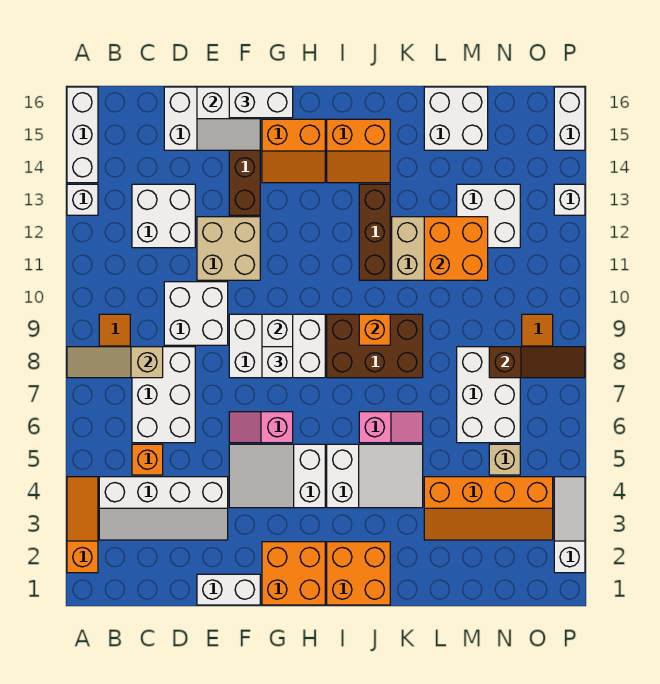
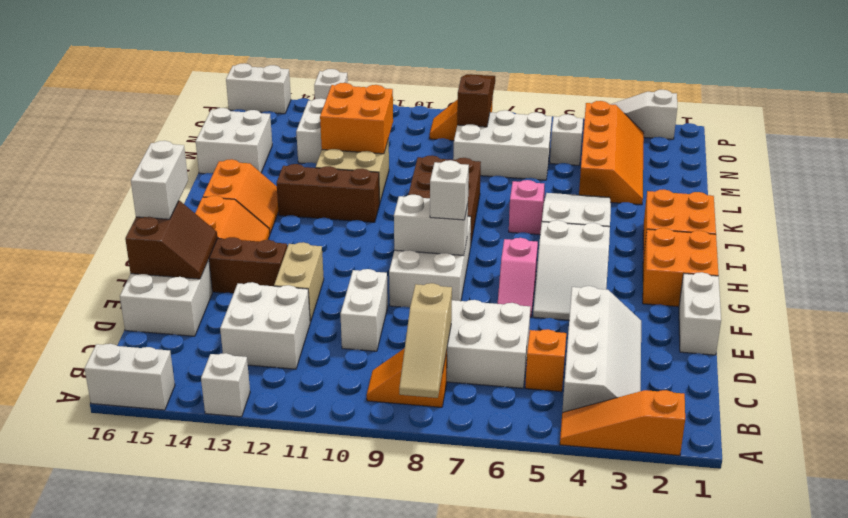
white 1x3 brick [67,87,98,183] -> white 1x2 brick [85,344,175,410]
white 2x2 brick [164,282,228,345] -> white 1x2 brick [340,269,388,351]
tan 2x2 brick [197,217,260,280] -> tan 1x2 brick [274,242,324,322]
white 2x2 slope [197,87,260,150] -> brown 2x2 slope [125,201,218,279]
orange 1x1 brick [359,314,390,345] -> none
tan 1x1 brick [489,444,520,475] -> white 1x1 brick [550,114,583,165]

